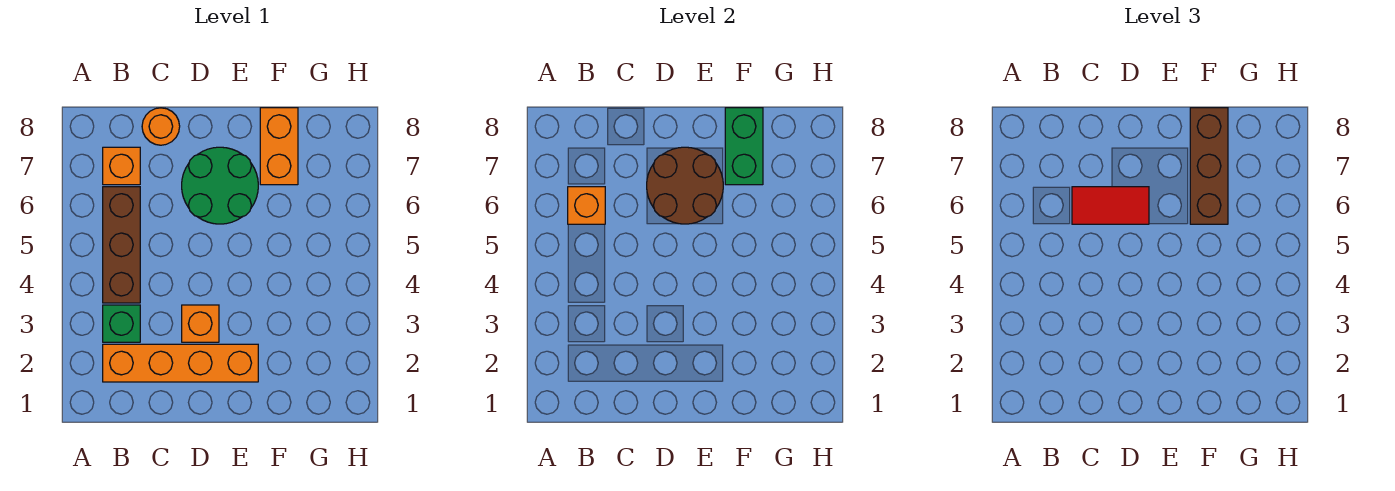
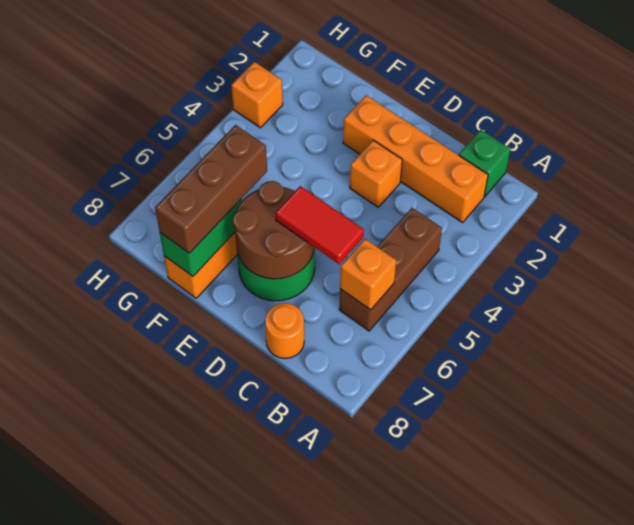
green 1x1 brick [103,305,140,342] -> green 1x1 brick moved to [459,130,511,197]
orange 1x1 brick [103,147,140,185] -> orange 1x1 brick moved to [231,62,283,128]

